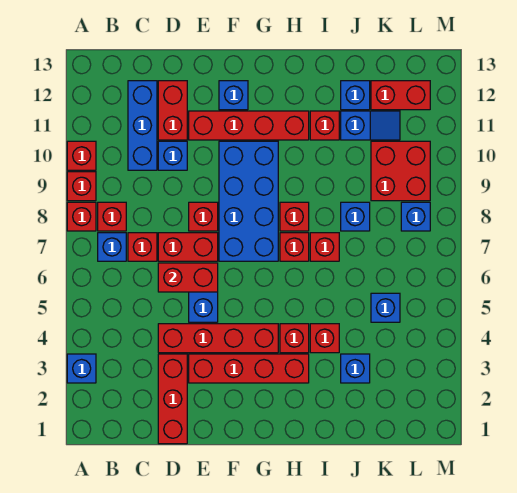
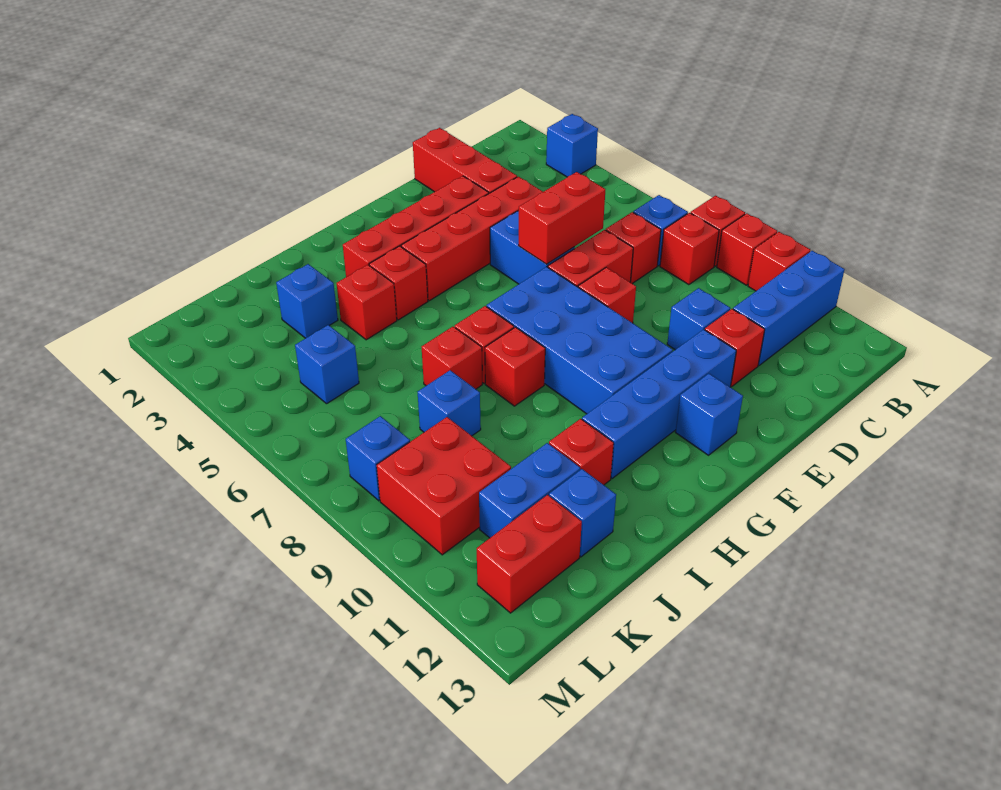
blue 1x3 brick [128,81,157,170] -> blue 1x3 brick turned to [733,251,845,365]
red 1x2 brick [158,81,187,140] -> red 1x1 brick [705,309,765,387]
red 1x4 brick [189,111,309,140] -> blue 1x4 brick [582,329,736,479]
blue 1x2 slope [341,111,400,140] -> blue 1x2 brick [479,443,580,538]

